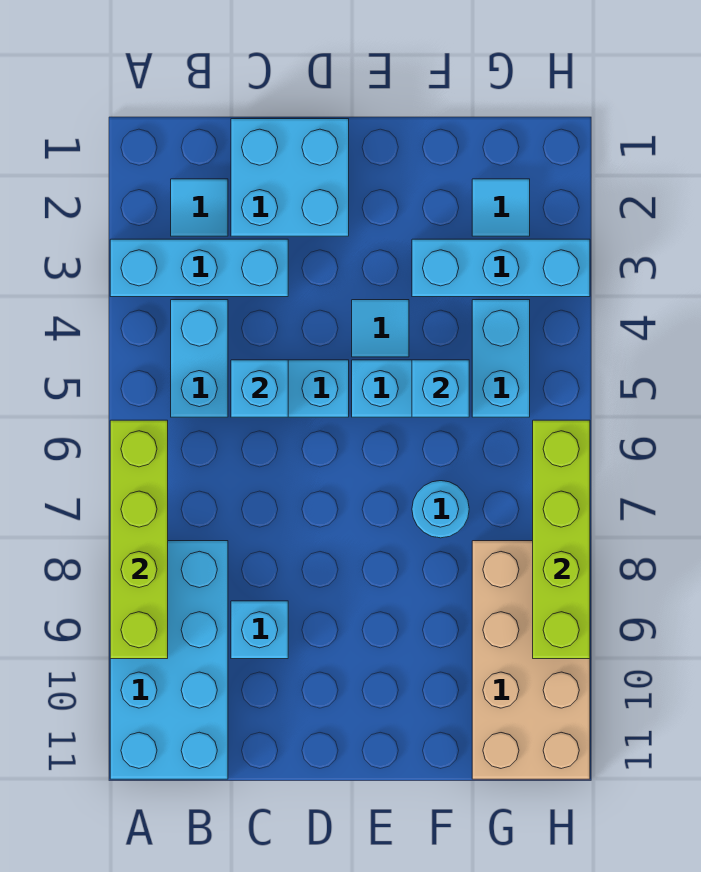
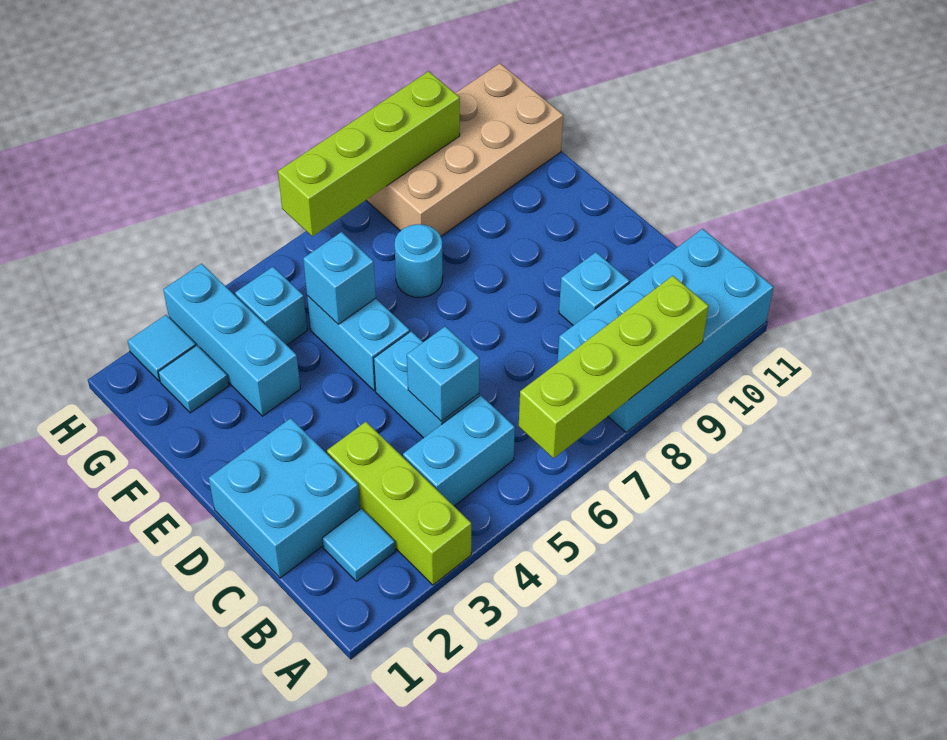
cyan 1x3 brick [110,239,288,297] -> lime 1x3 brick [327,422,471,585]
cyan 1x1 tile [352,300,409,357] -> cyan 1x1 tile moved to [128,315,196,381]
cyan 1x2 brick [472,300,530,417] -> cyan 1x1 brick [235,267,307,345]

